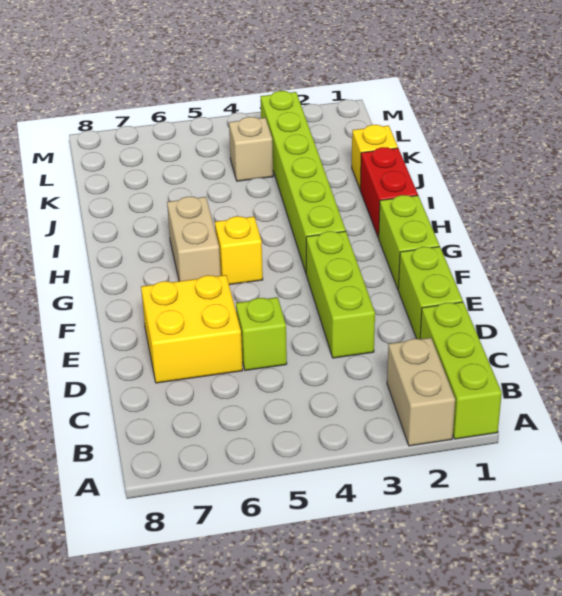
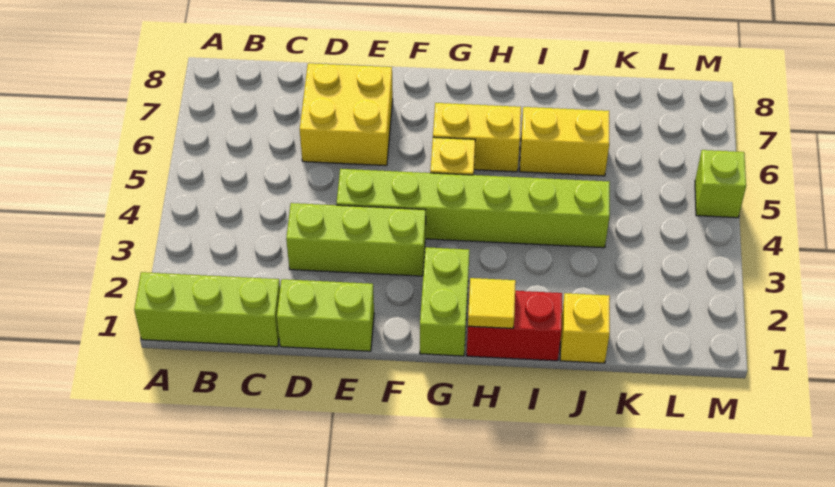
tan 1x2 brick [387,338,455,446] -> none
lime 1x1 brick [236,297,287,370] -> lime 1x1 brick moved to [695,150,746,218]
lime 1x2 brick [379,195,439,289] -> lime 1x2 brick turned to [420,247,469,356]
lime 1x6 brick [261,91,346,273] -> lime 1x6 brick moved to [336,169,610,248]
tan 1x2 brick [167,197,221,281] -> yellow 1x2 brick [433,103,521,172]
none -> yellow 1x1 tile [468,278,516,328]
none -> yellow 1x2 brick [520,107,609,176]
tan 1x1 brick [229,117,273,181] -> none

